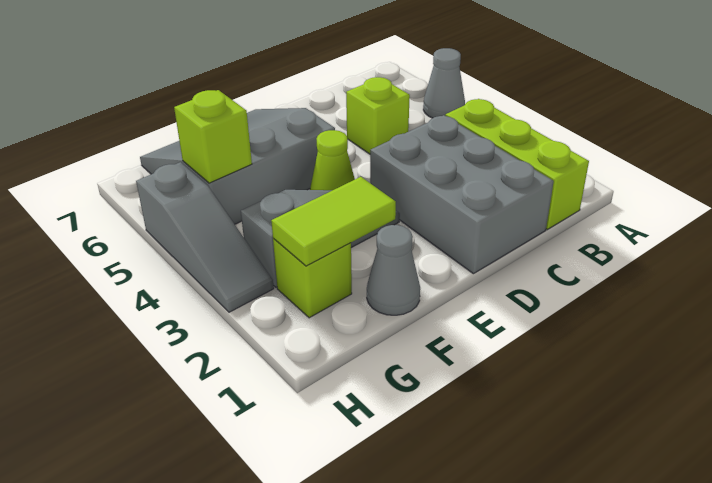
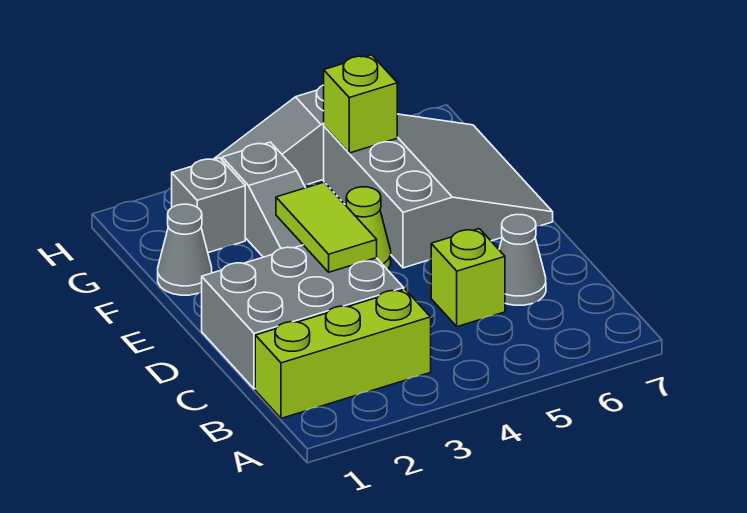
grey 1x1 cone [423,48,465,118] -> grey 1x1 cone moved to [499,214,546,305]
lime 1x2 tile [271,177,396,266] -> lime 1x2 tile moved to [276,182,377,272]
lime 1x1 brick [273,238,352,318] -> grey 1x1 brick [172,158,245,253]

